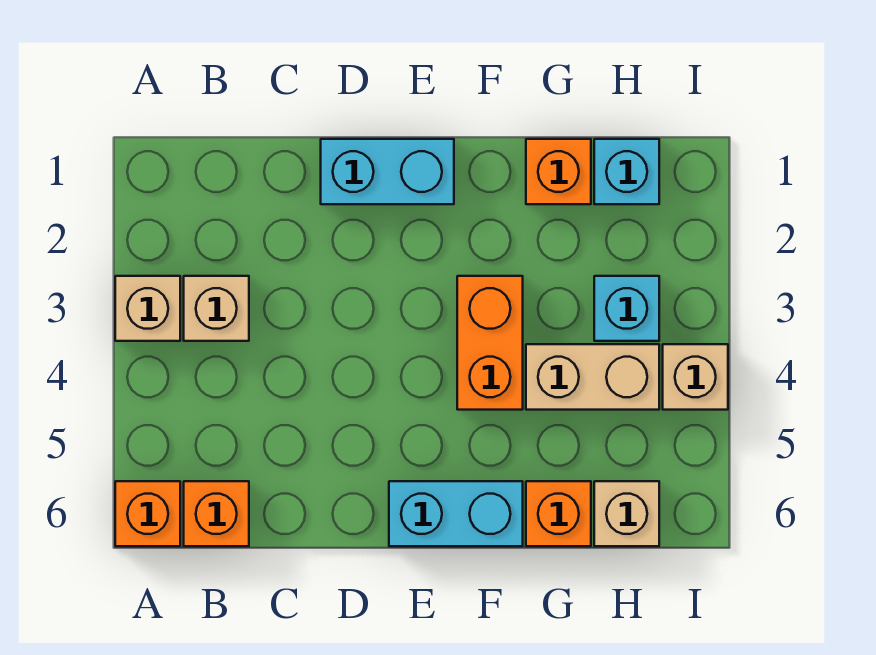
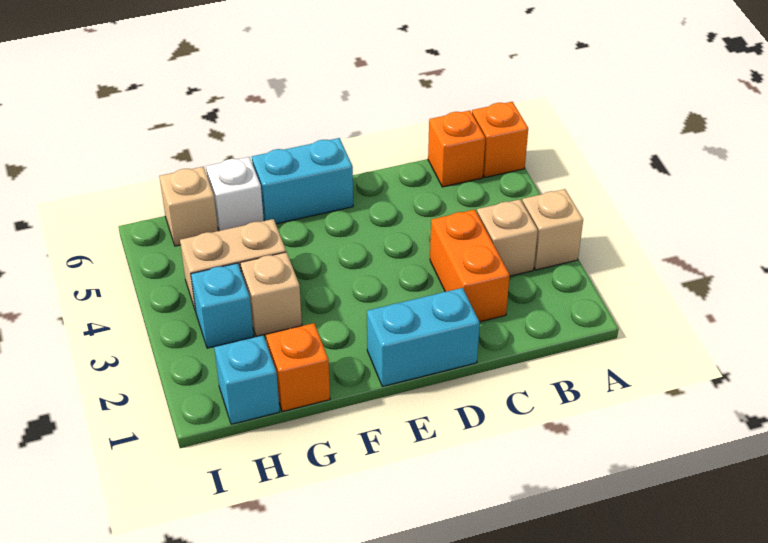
orange 1x2 brick [457,276,523,410] -> orange 1x2 brick moved to [430,210,510,322]
orange 1x1 brick [526,481,591,546] -> white 1x1 brick [206,157,264,231]
tan 1x1 brick [663,344,728,410] -> tan 1x1 brick moved to [240,252,302,337]

